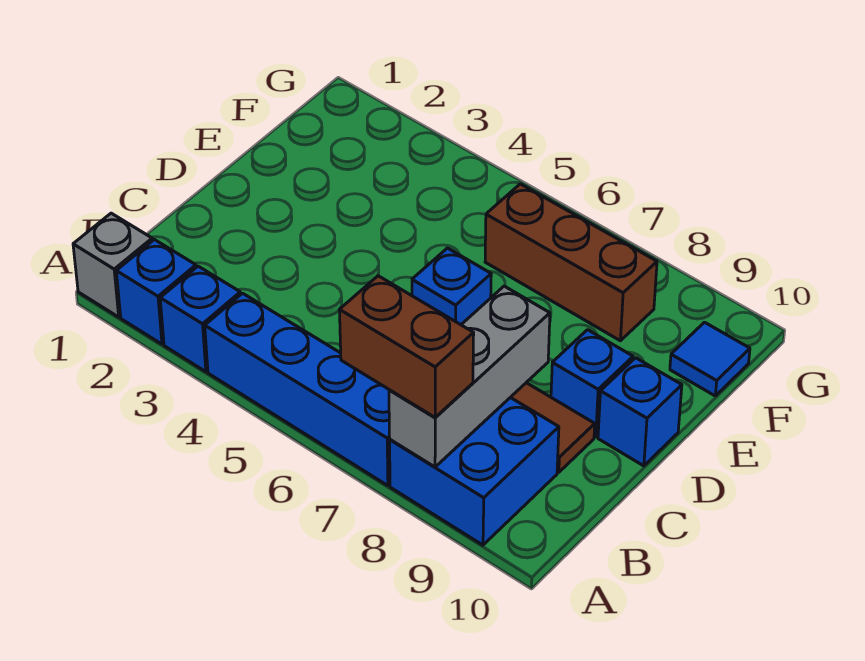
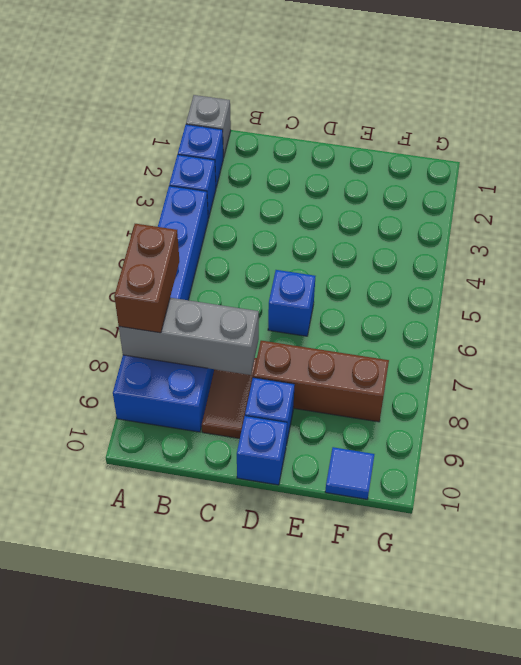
brown 1x3 brick [485,184,657,341] -> brown 1x3 brick turned to [253,341,389,422]

